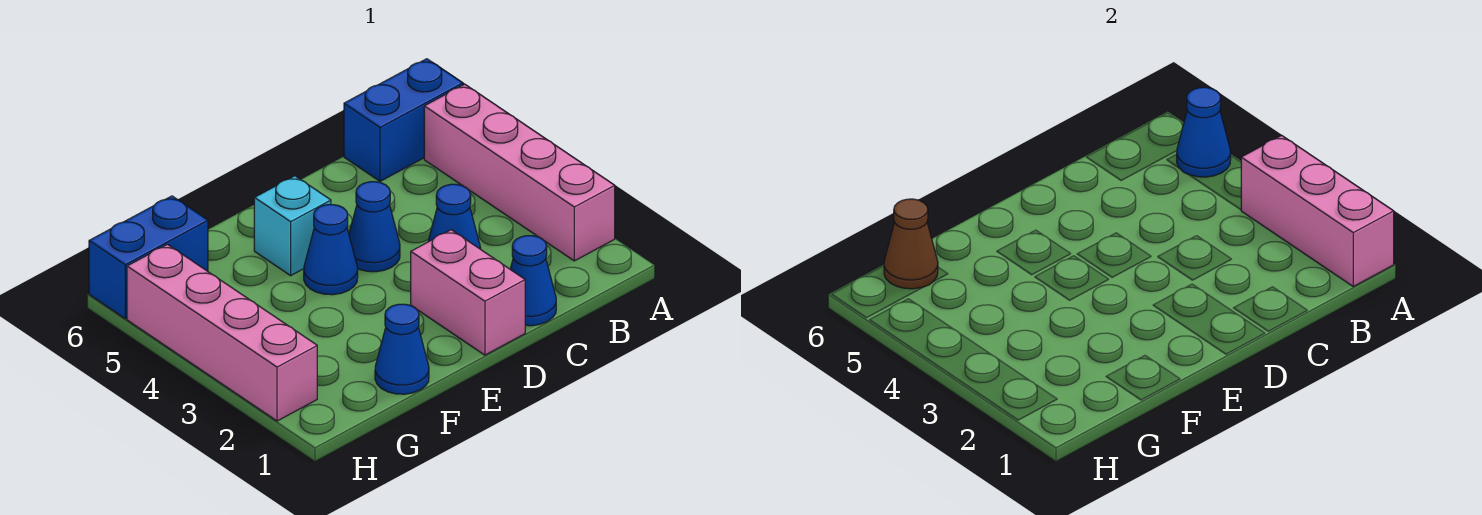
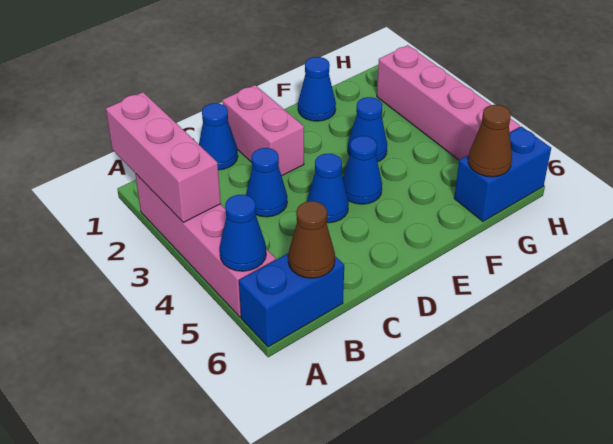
none -> brown 1x1 cone [288,201,335,278]
cyan 1x1 brick [254,176,331,276] -> none
none -> blue 1x1 cone [348,97,387,162]

